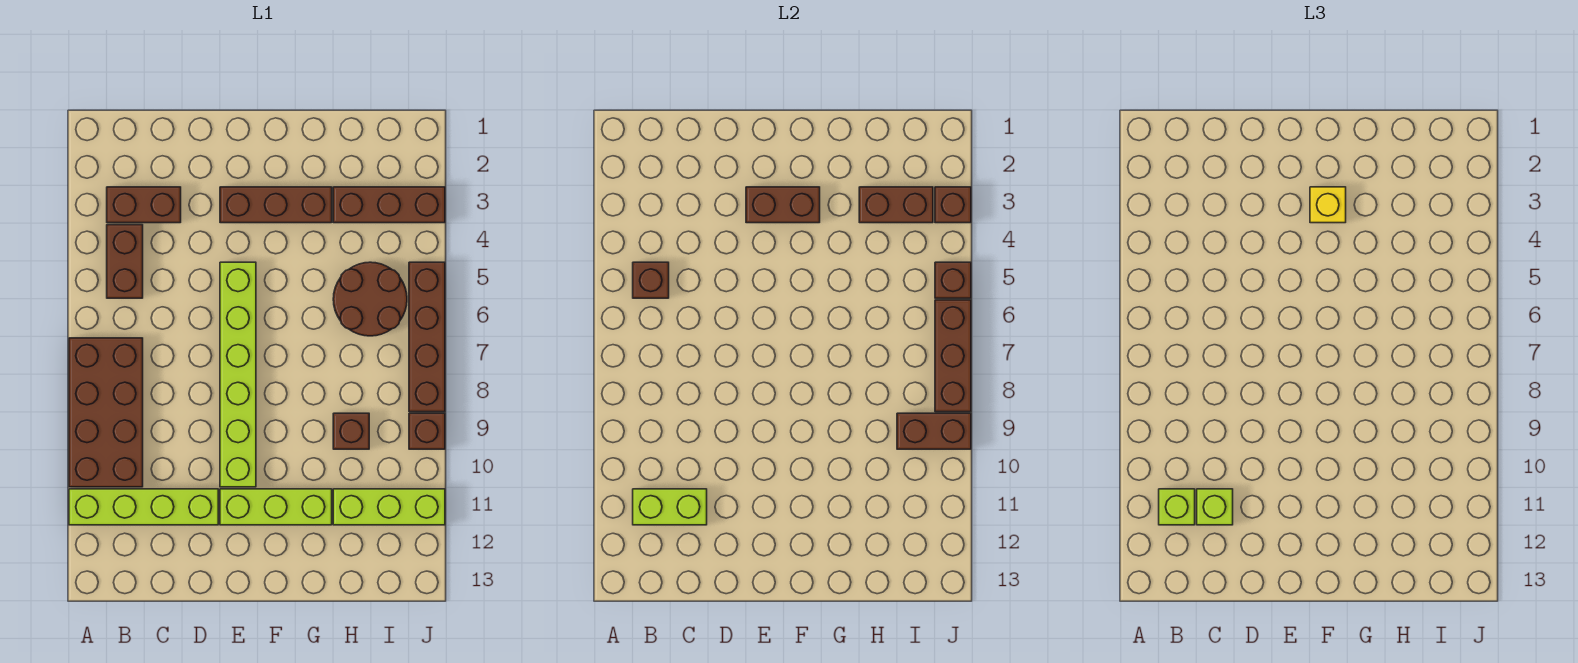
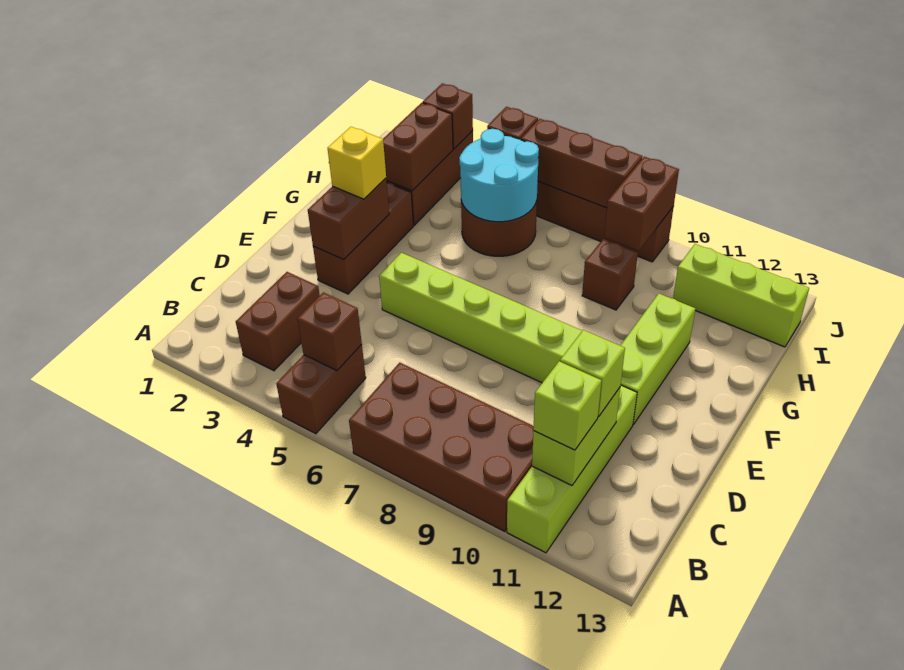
brown 1x2 brick [107,225,143,298] -> brown 1x2 brick turned to [276,344,366,434]
none -> cyan 2x2 round brick [459,129,539,222]
lime 1x3 brick [333,489,445,525] -> lime 1x3 brick turned to [673,244,809,347]

